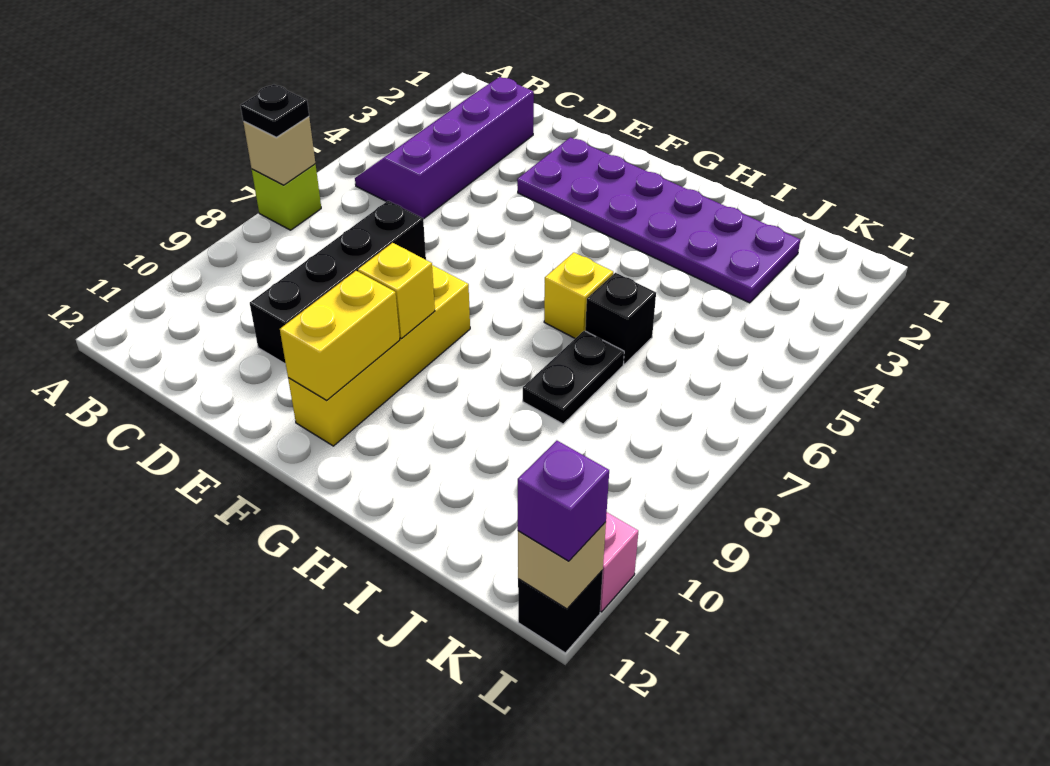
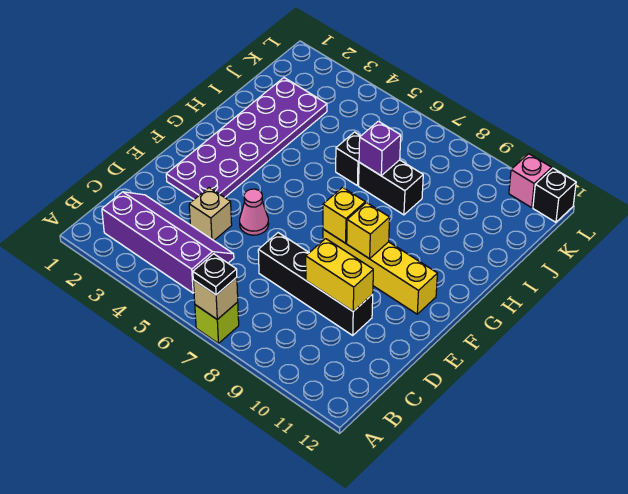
purple 2x4 slope [355,77,534,219] -> purple 2x4 slope turned to [102,192,234,293]
none -> pink 1x1 cone [240,189,269,235]
yellow 1x2 brick [280,271,400,401] -> yellow 1x2 brick moved to [306,239,373,311]
yellow 1x1 brick [544,253,613,338] -> yellow 1x1 brick moved to [323,187,365,243]
black 1x2 plate [523,331,624,424] -> black 1x2 brick [359,160,423,215]
tan 1x1 brick [518,522,606,609] -> tan 1x1 brick moved to [189,188,232,240]
purple 1x1 brick [518,441,609,561] -> purple 1x1 brick moved to [359,121,401,175]

